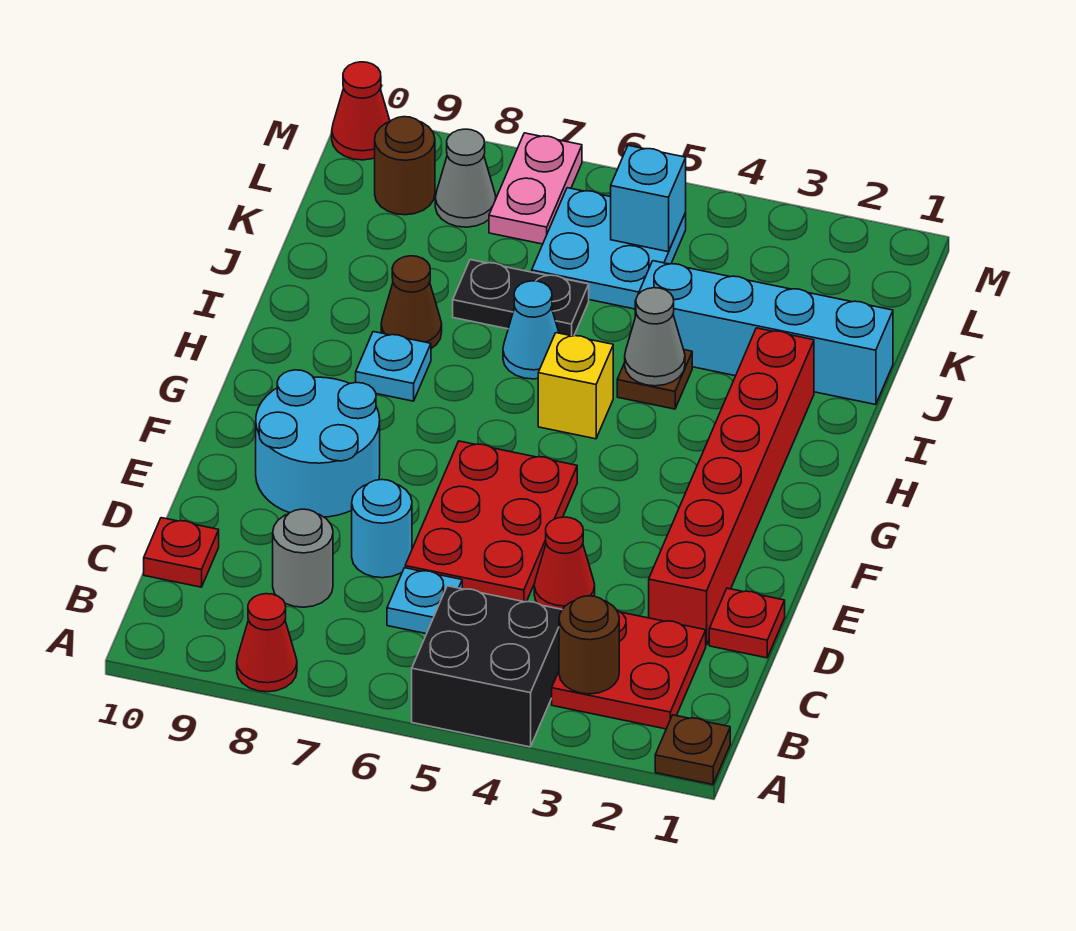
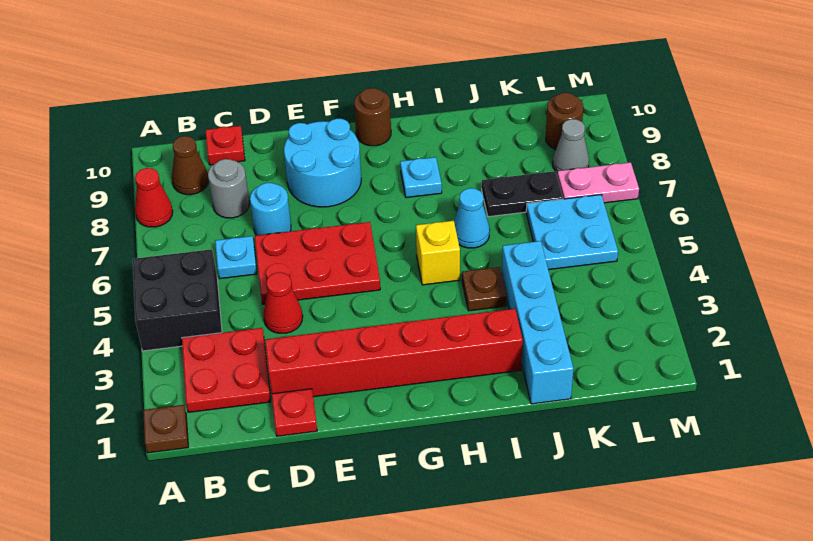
brown 1x1 round brick [559,596,619,694] -> brown 1x1 round brick moved to [354,88,391,146]
grey 1x1 cone [625,288,685,386] -> none
brown 1x1 cone [381,256,442,348] -> brown 1x1 cone moved to [172,136,209,195]
black 1x2 plate [453,260,589,336] -> black 1x2 plate turned to [482,171,563,217]
cyan 1x1 brick [611,145,686,252] -> none
red 1x1 cone [332,62,390,160] -> none

